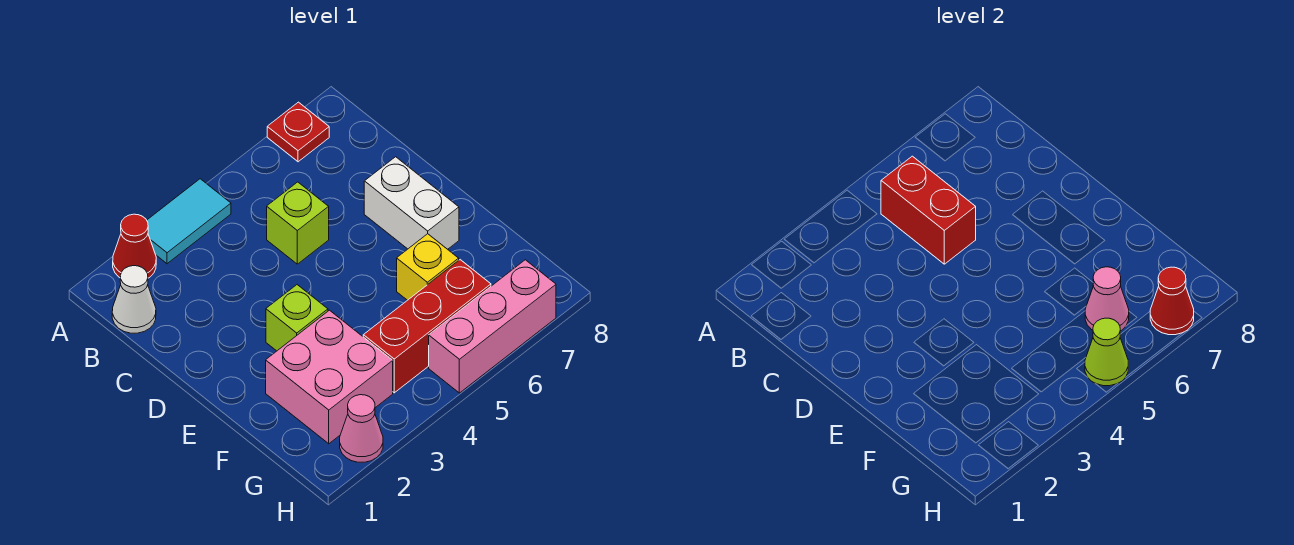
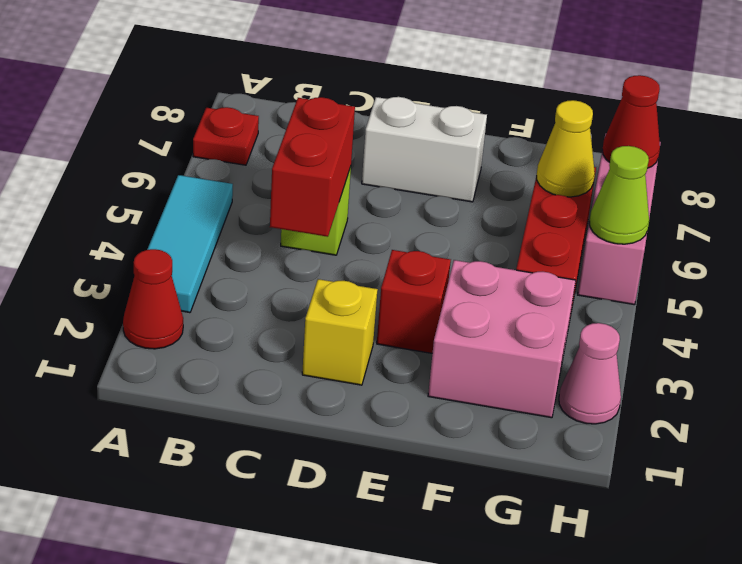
cyan 1x2 tile [147,179,231,264] -> cyan 1x3 tile [147,175,233,313]
white 1x1 cone [112,266,156,333] -> none
red 1x2 brick [881,156,976,264] -> red 1x2 brick turned to [270,97,355,237]
lime 1x1 brick [266,285,328,351] -> red 1x1 brick [377,250,451,353]
yellow 1x1 brick [397,234,459,300] -> yellow 1x1 brick moved to [302,279,378,385]
pink 1x1 cone [1085,267,1129,331] -> yellow 1x1 cone [537,100,595,197]

